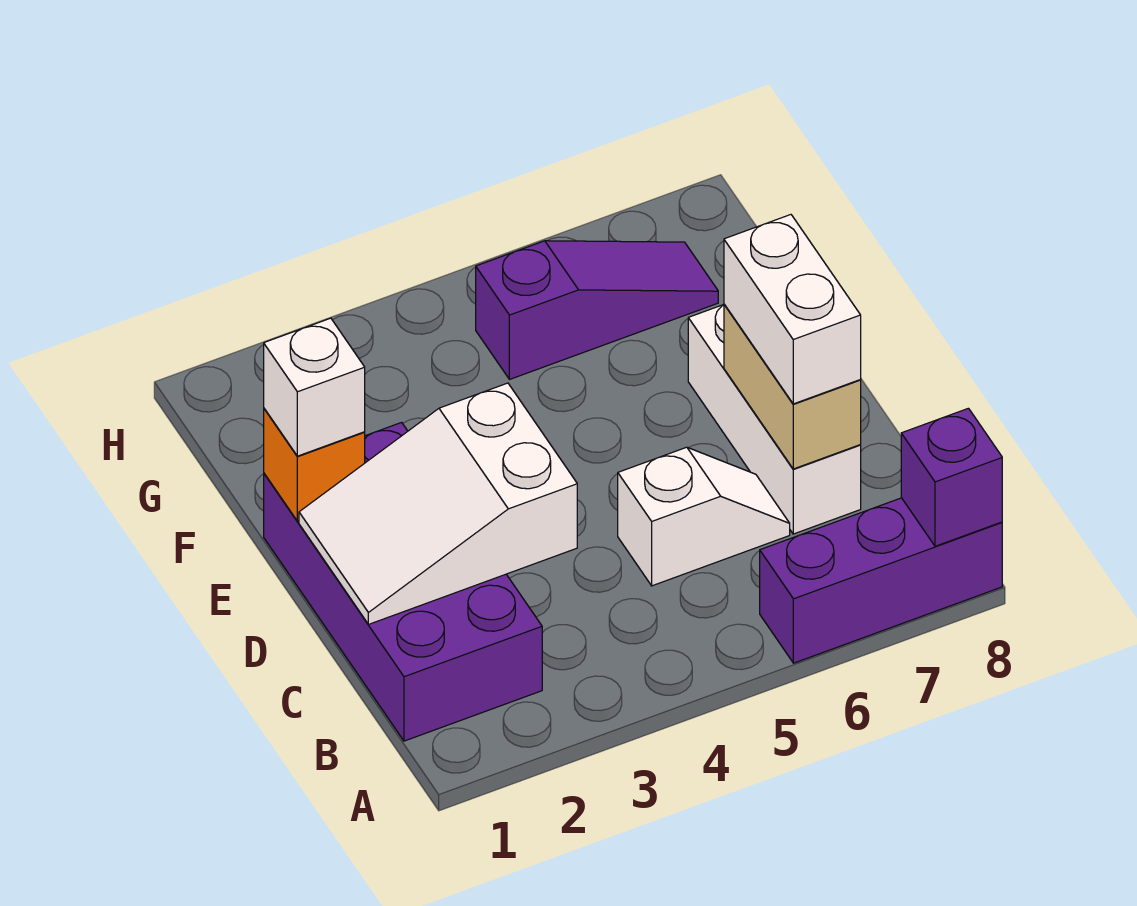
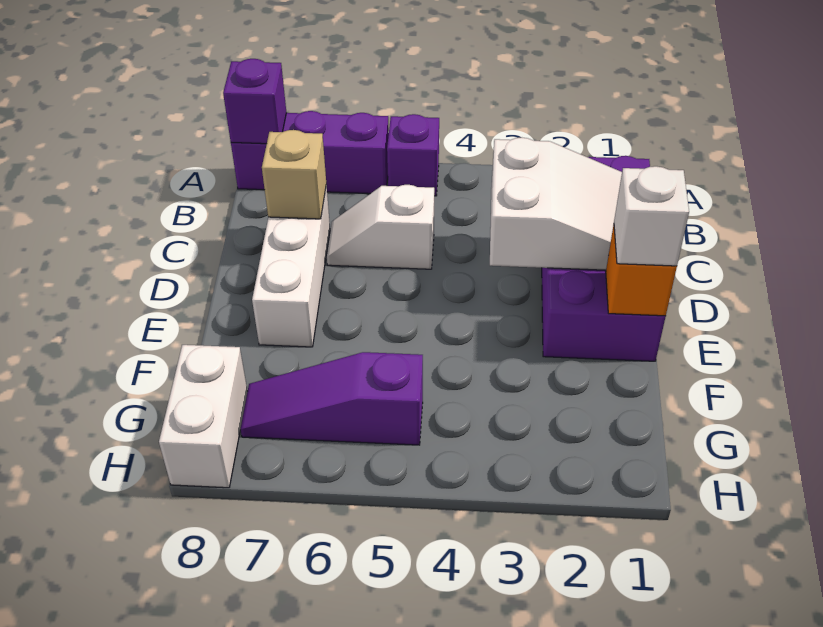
none -> purple 1x1 brick [387,114,439,196]
tan 1x2 brick [724,304,861,469] -> tan 1x1 brick [262,130,326,219]
white 1x2 brick [724,215,861,404] -> white 1x2 brick moved to [159,345,248,488]

